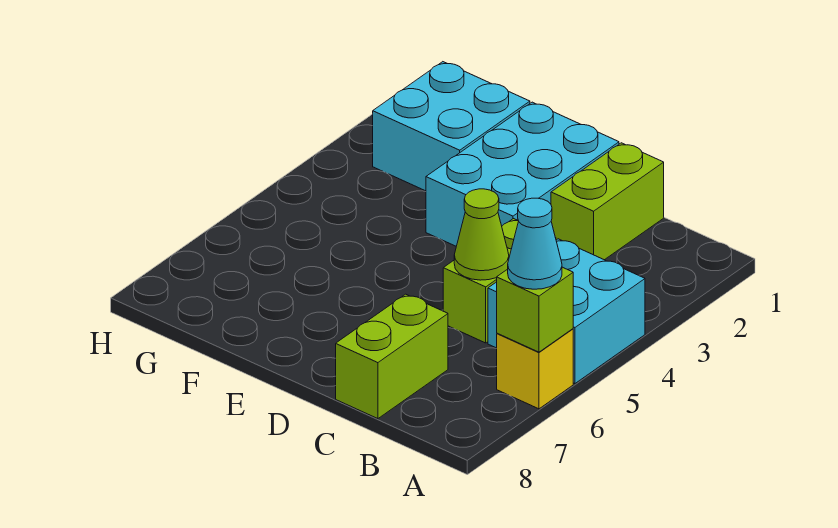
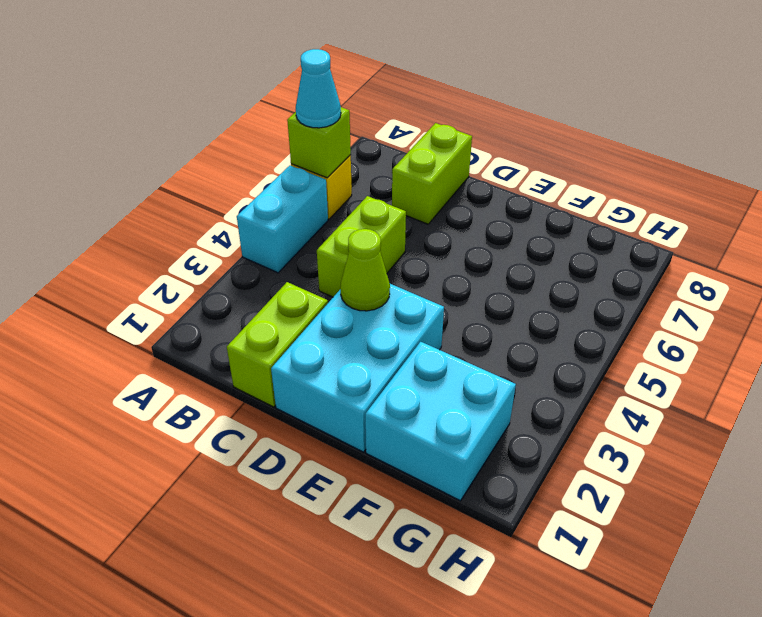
cyan 2x2 brick [488,239,645,384] -> cyan 1x2 brick [237,166,328,273]
lime 1x1 cone [454,189,509,280] -> lime 1x1 cone moved to [340,229,390,311]

